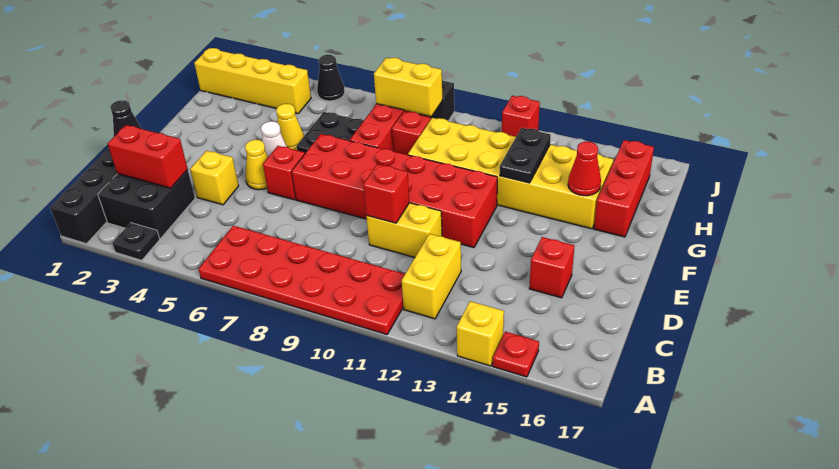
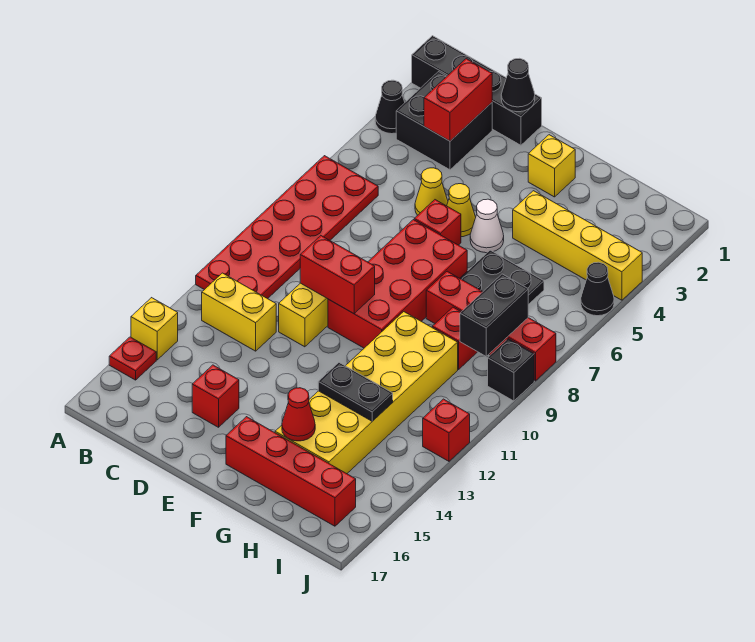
black 1x1 plate [112,223,160,260] -> black 1x1 cone [375,80,405,134]
yellow 1x1 brick [190,151,239,205] -> yellow 1x1 brick moved to [528,135,575,197]
red 1x1 brick [363,164,410,223] -> red 1x2 brick [300,236,375,314]
red 2x6 brick [291,134,497,248] -> red 2x4 brick [328,220,467,348]
yellow 1x1 cone [276,104,304,150] -> yellow 1x1 cone moved to [415,168,448,215]
red 1x3 brick [594,140,654,237] -> red 1x4 brick [226,417,356,526]
yellow 1x4 brick [194,48,311,114] -> yellow 1x4 brick turned to [513,191,642,300]
yellow 1x2 brick [374,58,443,116] -> black 1x2 brick [460,274,528,356]

